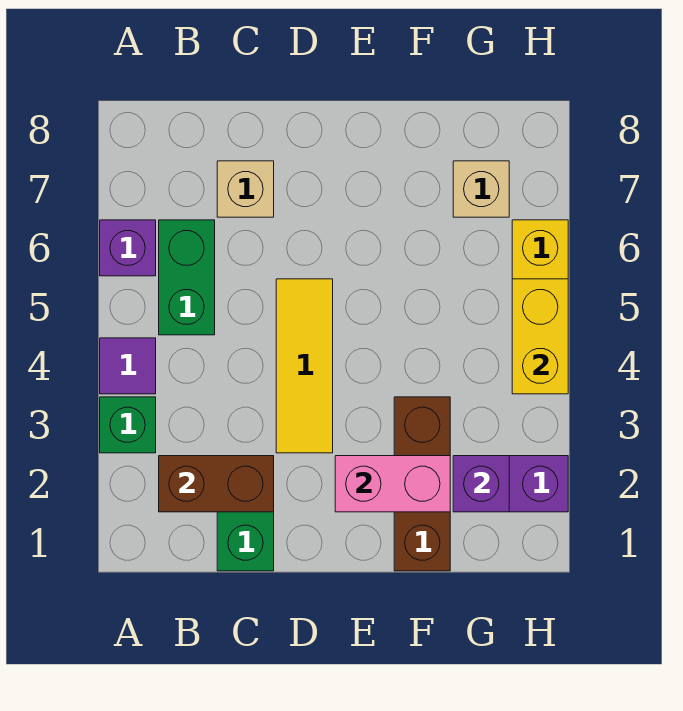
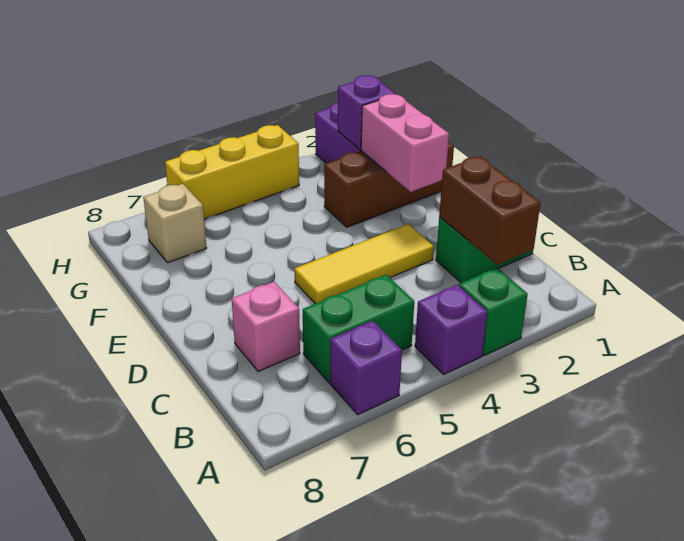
purple 1x1 tile [100,338,156,394] -> purple 1x1 brick [415,285,487,374]
tan 1x1 brick [217,161,274,217] -> pink 1x1 brick [232,282,300,372]
yellow 1x2 brick [512,279,568,394] -> none

